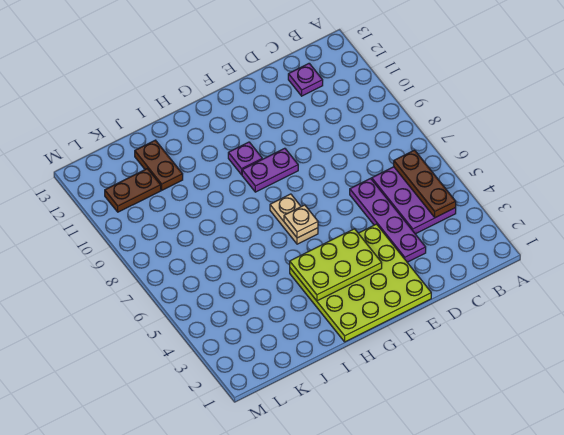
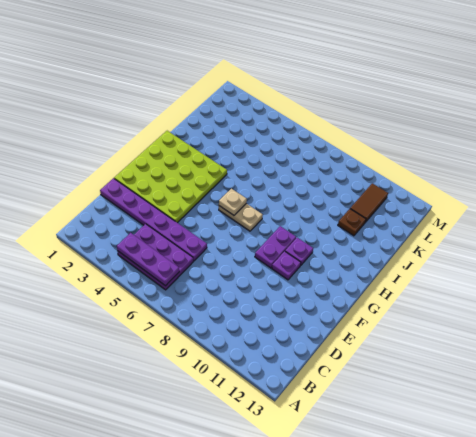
brown 1x3 plate [394,150,456,218] -> purple 1x3 plate [117,233,179,286]
purple 1x1 plate [288,63,323,96] -> purple 1x1 plate moved to [272,251,301,280]
purple 1x4 plate [350,178,426,262] -> purple 1x6 plate [100,178,207,261]
lime 2x3 plate [290,229,382,301] -> none
brown 1x2 plate [135,140,183,190] -> brown 1x1 plate [338,209,366,236]
brown 1x2 plate [105,169,161,212] -> brown 1x2 tile [350,183,388,222]

